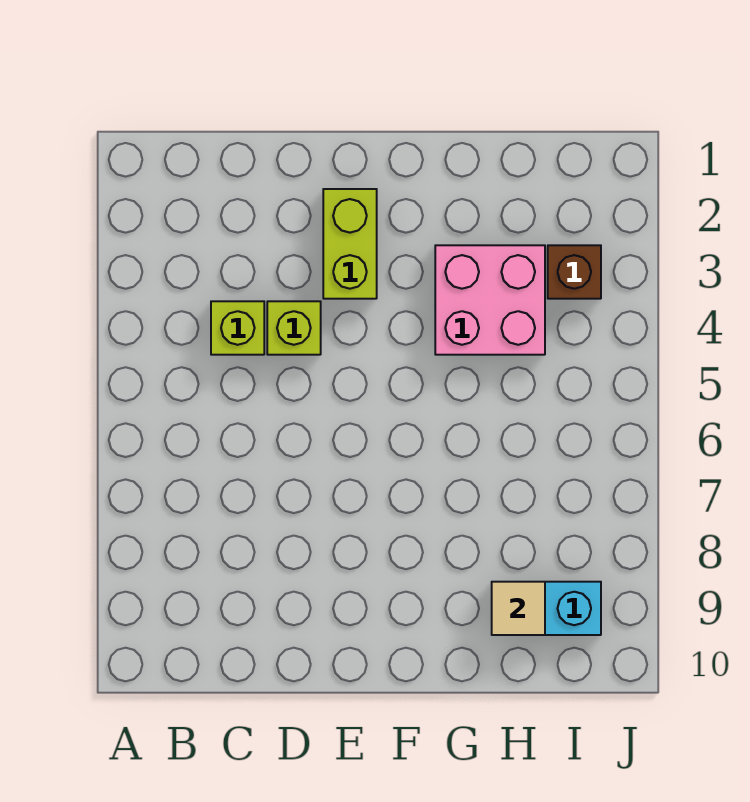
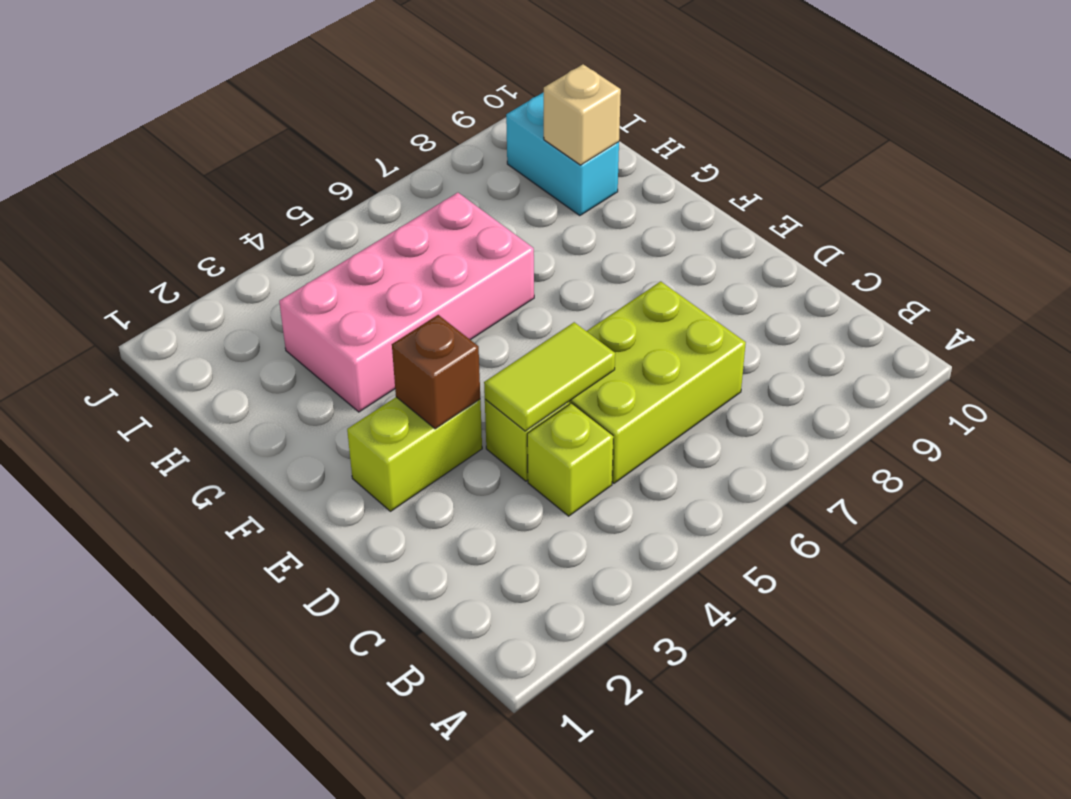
none -> lime 2x3 brick [569,281,746,483]
none -> lime 1x2 tile [484,322,615,431]
pink 2x2 brick [435,245,545,355] -> pink 2x4 brick [279,193,534,412]
tan 1x1 tile [492,582,545,635] -> tan 1x1 brick [544,64,621,165]
brown 1x1 brick [548,245,601,299] -> brown 1x1 brick moved to [392,315,480,429]

